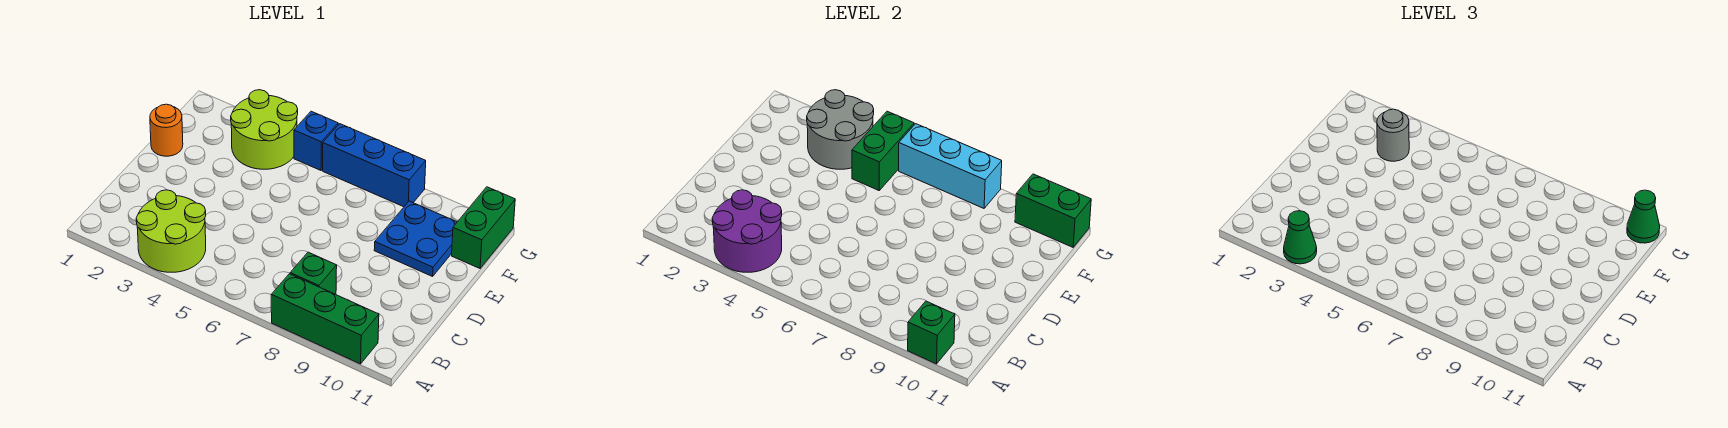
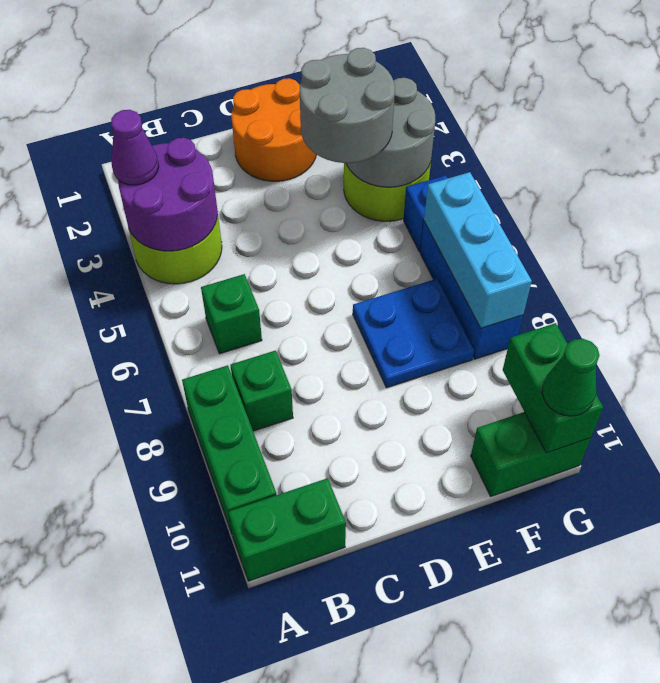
green 1x1 cone [1284,211,1317,264] -> purple 1x1 cone [111,110,159,185]
green 1x1 brick [908,301,955,364] -> green 1x1 brick moved to [201,274,262,354]
orange 1x1 round brick [150,104,183,156] -> orange 2x2 round brick [231,78,316,181]
blue 2x2 plate [374,201,457,276] -> blue 2x2 plate moved to [353,279,474,388]
grey 1x1 round brick [1377,109,1409,161] -> grey 2x2 round brick [300,48,395,163]
green 1x2 brick [852,111,914,190] -> green 1x2 brick moved to [228,478,346,581]

